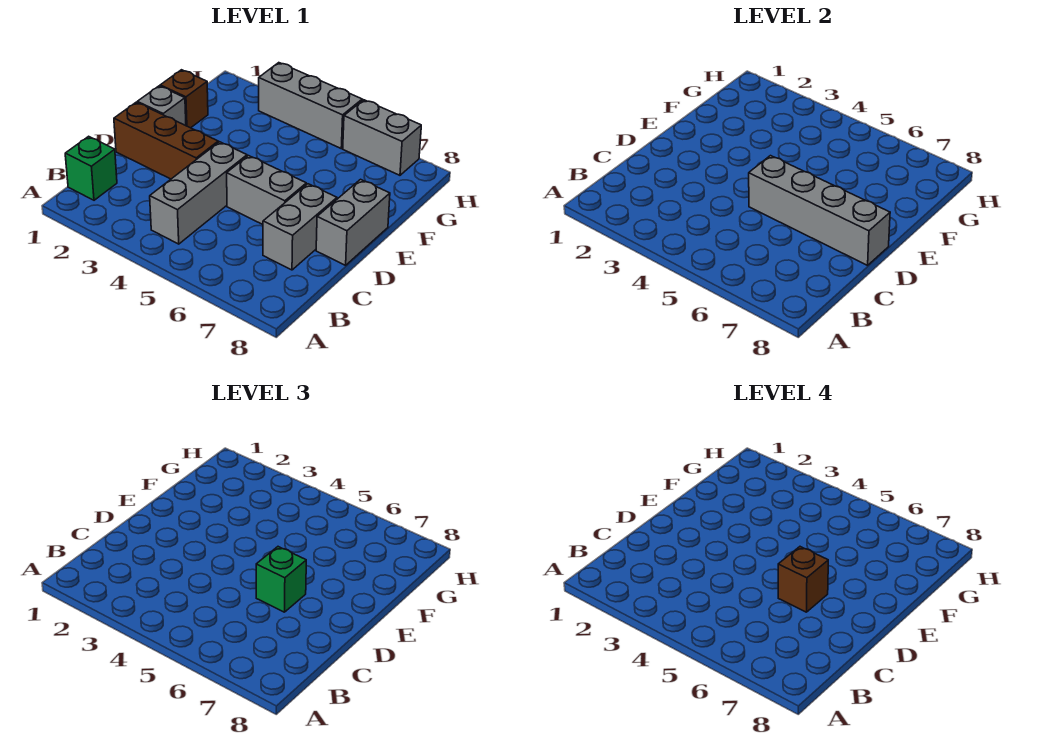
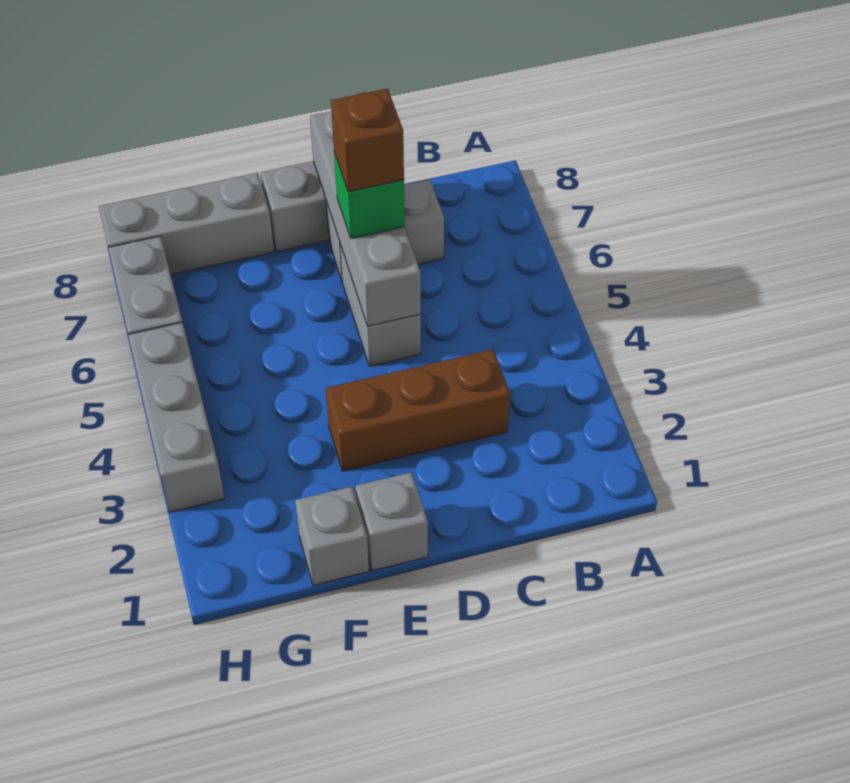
green 1x1 brick [65,136,117,200] -> none
grey 1x3 brick [150,142,247,244] -> grey 1x3 brick moved to [99,173,274,275]
brown 1x3 brick [114,102,218,179] -> brown 1x3 brick turned to [326,350,510,471]
brown 1x1 brick [160,70,208,128] -> grey 1x1 brick [295,487,369,585]

